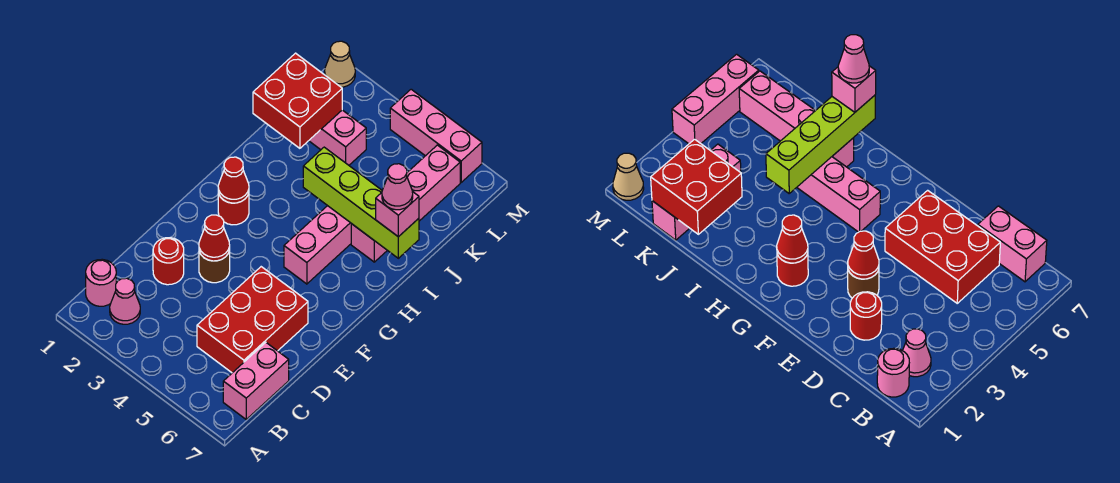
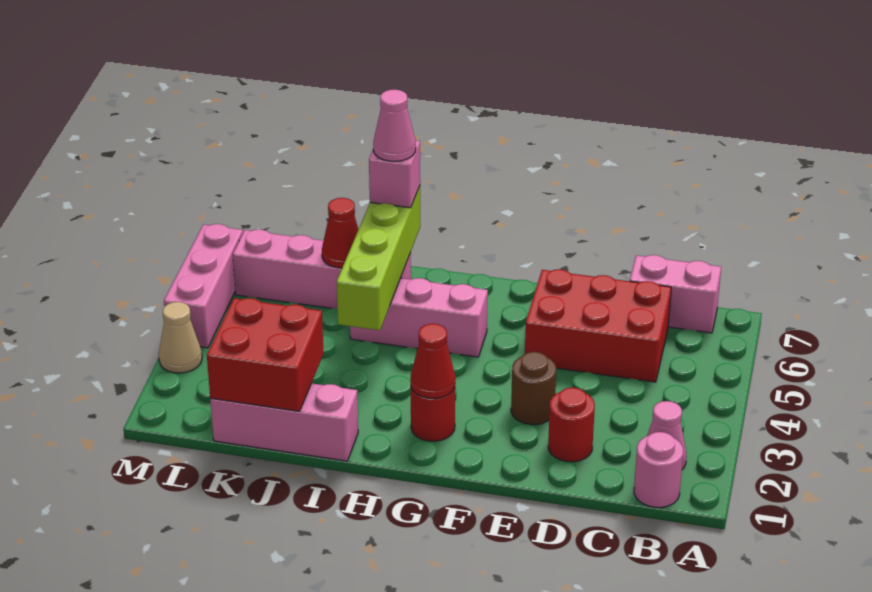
red 1x1 cone [199,215,230,261] -> red 1x1 cone moved to [322,198,358,268]
pink 1x3 brick [309,110,366,165] -> pink 1x3 brick turned to [210,383,358,461]
tan 1x1 cone [325,41,355,87] -> tan 1x1 cone moved to [159,302,202,373]

